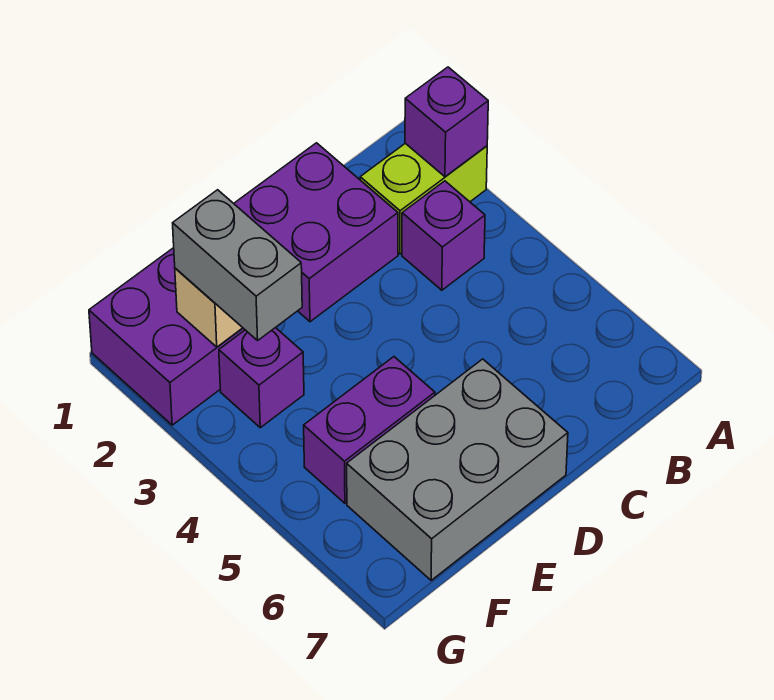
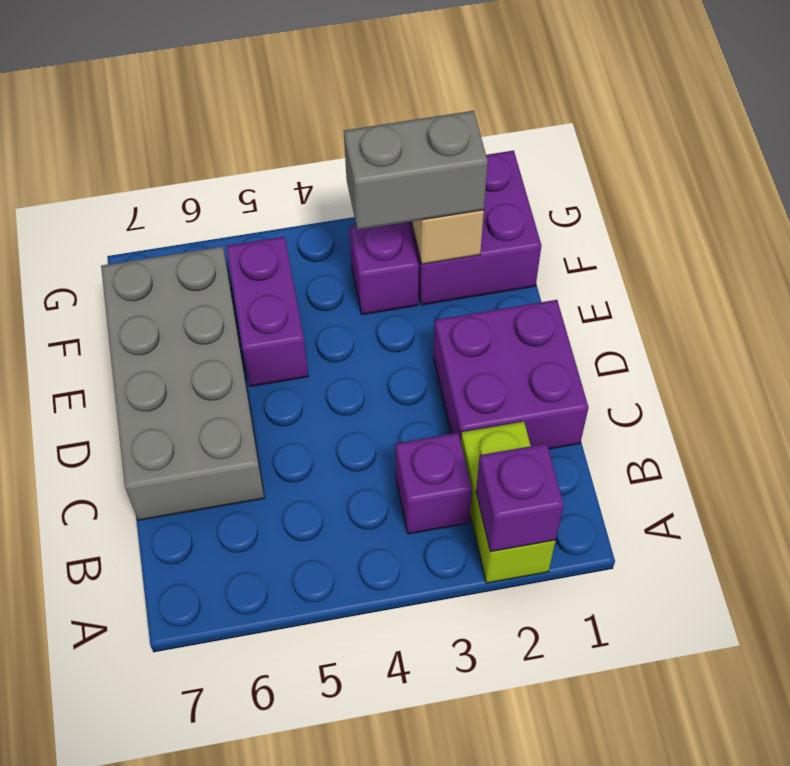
grey 2x3 brick [347,359,568,580] -> grey 2x4 brick [101,246,264,520]

